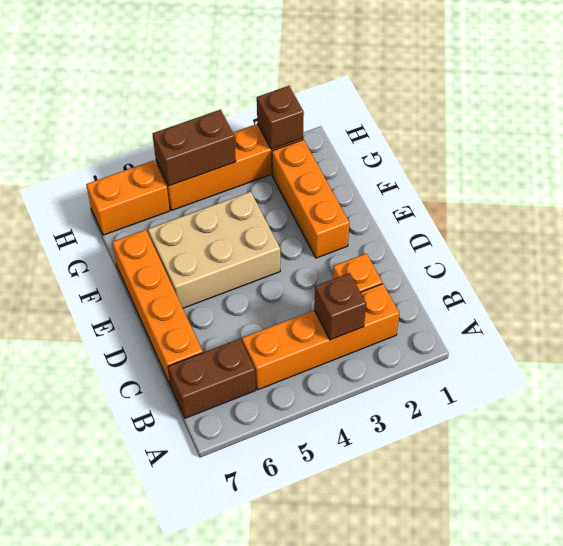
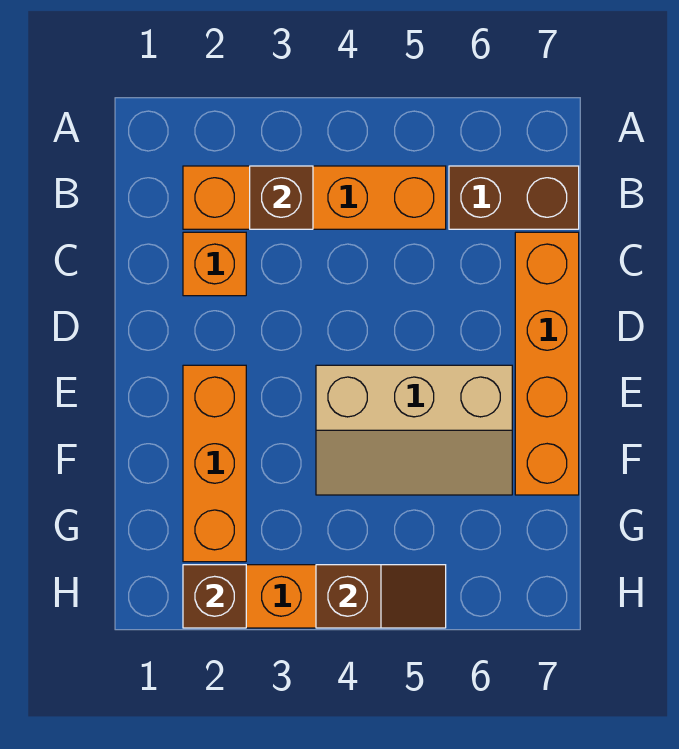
tan 2x3 brick [148,192,280,308] -> tan 2x3 slope [316,365,512,495]
brown 1x2 brick [153,110,236,186] -> brown 1x2 slope [316,565,446,628]
orange 1x2 brick [86,160,170,235] -> none

